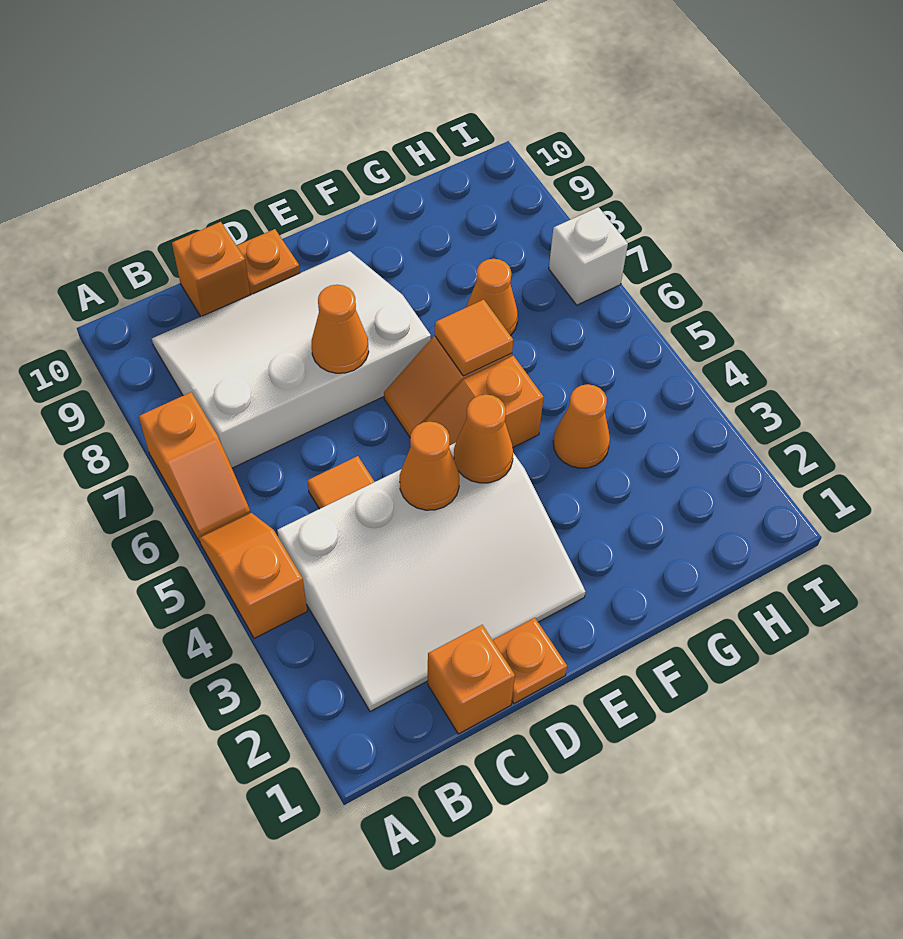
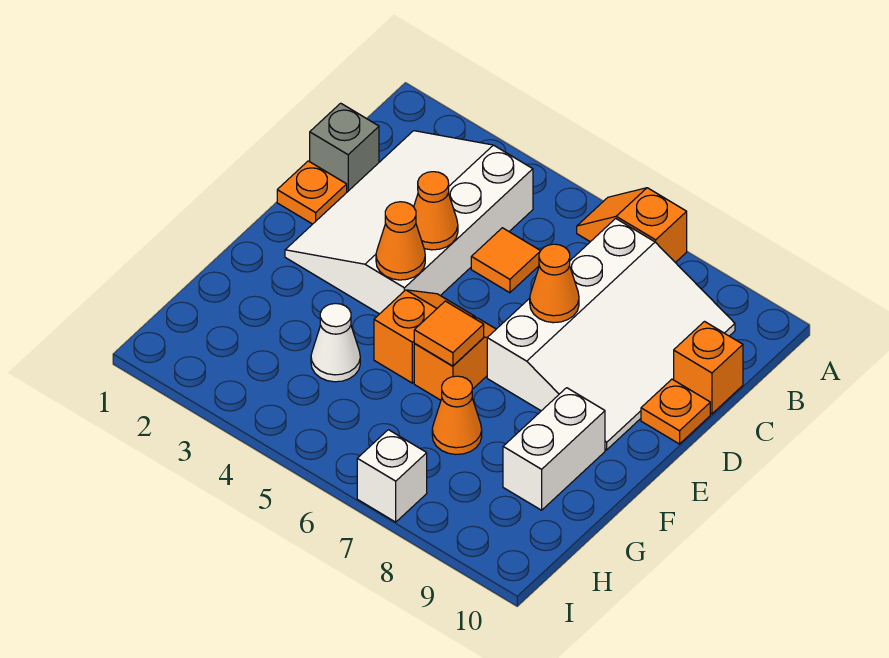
orange 1x2 slope [199,513,307,638] -> none
orange 1x1 brick [428,625,515,734] -> grey 1x1 brick [310,103,379,192]
none -> white 1x2 brick [503,388,605,510]
orange 1x1 cone [553,384,610,468] -> white 1x1 cone [311,303,360,382]

